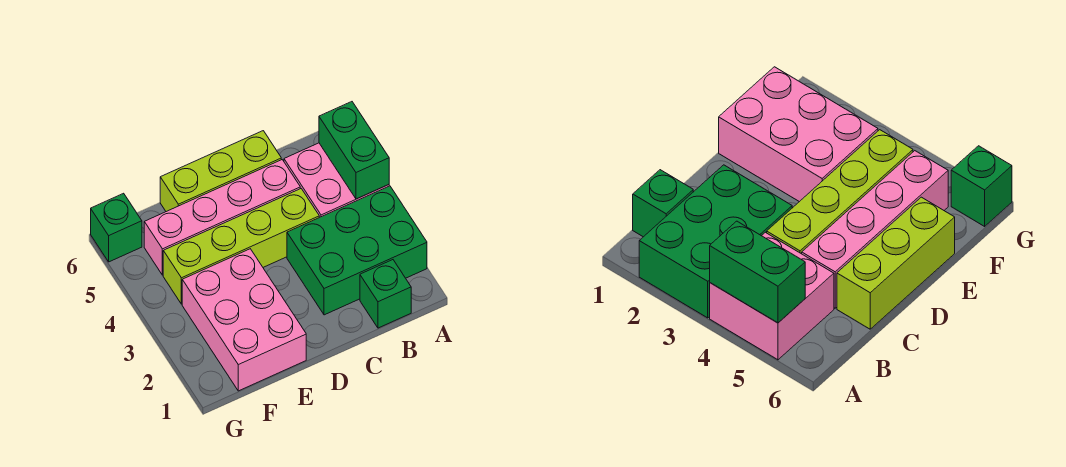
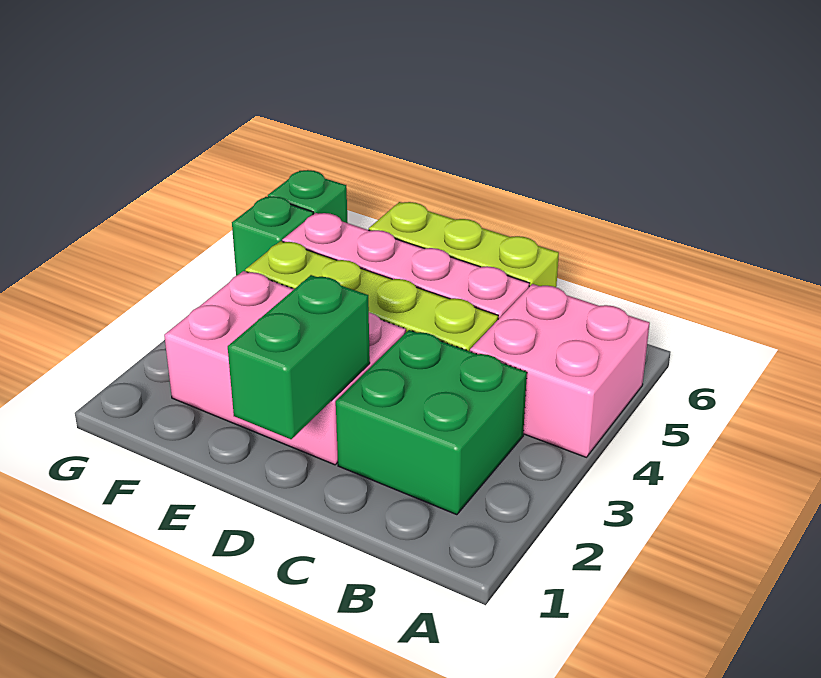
green 2x3 brick [287,186,427,315] -> green 2x2 brick [336,330,527,515]
green 1x2 brick [319,102,389,199] -> green 1x2 brick moved to [228,275,370,439]
green 1x1 brick [360,260,411,328] -> green 1x1 brick moved to [232,196,313,276]
pink 2x3 brick [182,249,306,391] -> pink 2x3 brick turned to [164,271,406,465]

